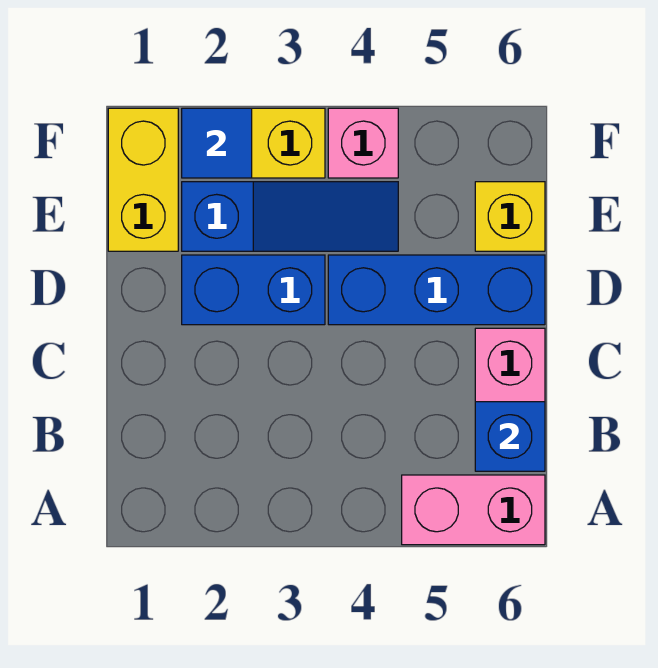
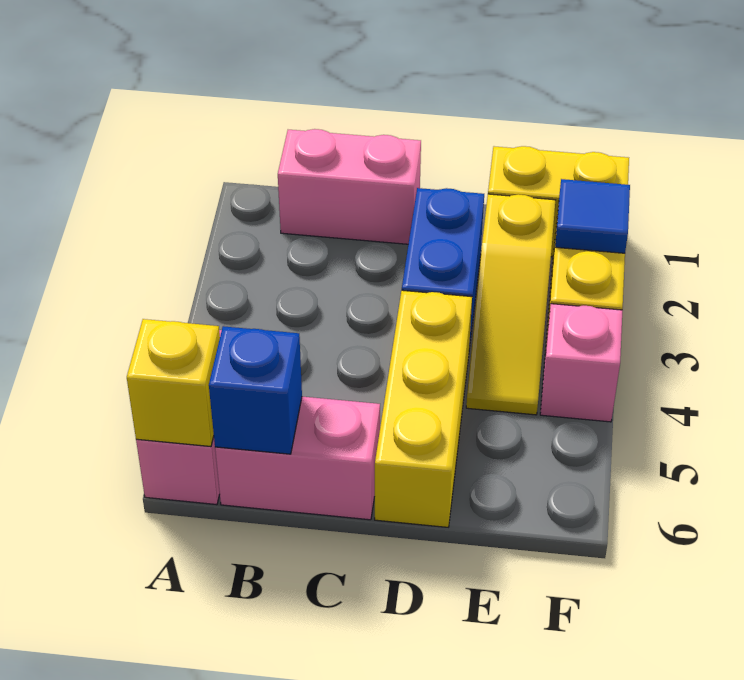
none -> pink 1x2 brick [278,129,421,244]
blue 1x3 brick [328,255,545,325] -> yellow 1x3 brick [375,290,472,527]
blue 1x3 slope [182,182,398,251] -> yellow 1x3 slope [466,194,555,415]
yellow 1x1 brick [475,182,545,251] -> yellow 1x1 brick moved to [127,319,220,447]

